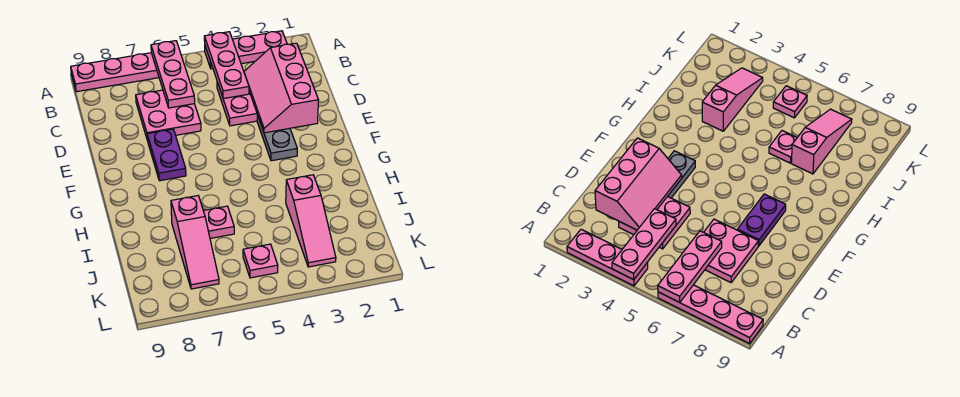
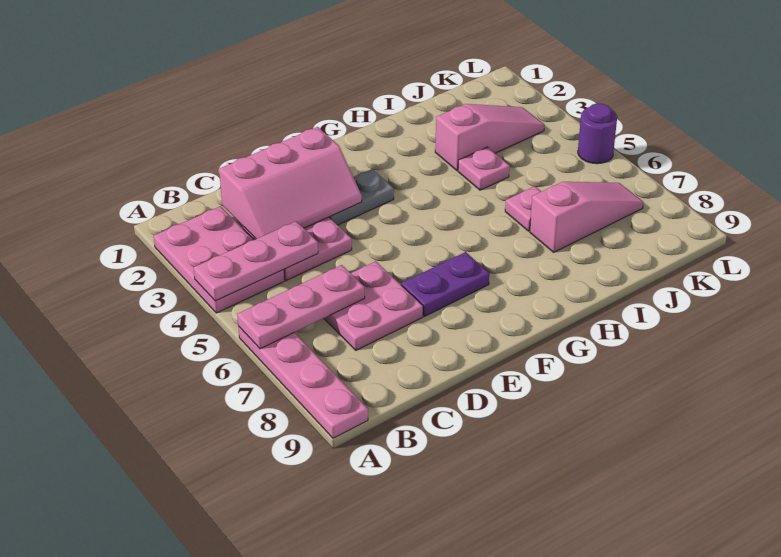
pink 1x3 plate [205,31,287,69] -> pink 2x3 plate [154,206,285,313]
pink 1x1 plate [243,244,278,278] -> pink 1x1 plate moved to [458,147,510,190]
none -> purple 1x1 round brick [578,103,617,164]

